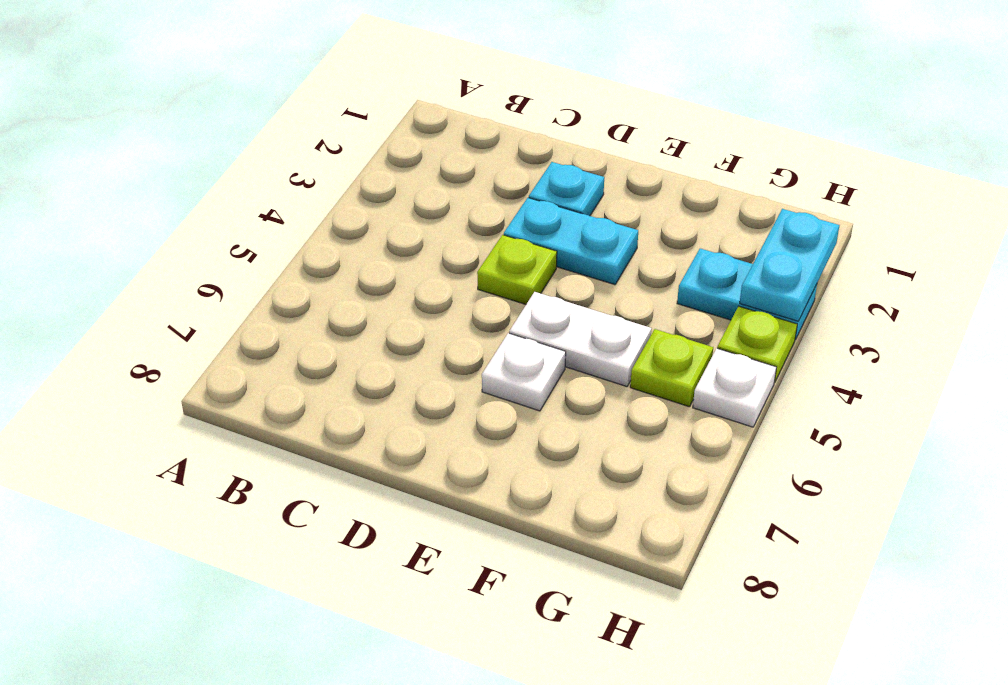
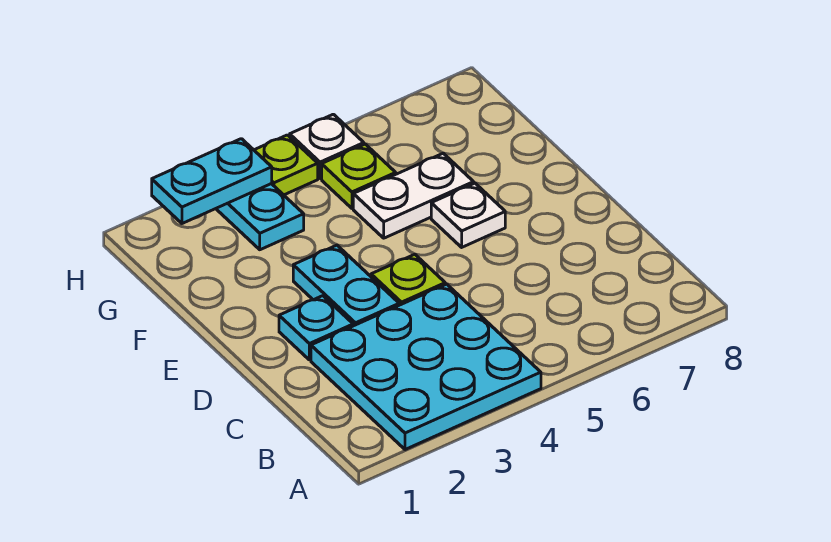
none -> cyan 3x3 plate [311,284,541,450]
white 1x2 plate [509,292,652,387] -> white 1x2 plate turned to [353,153,474,238]

